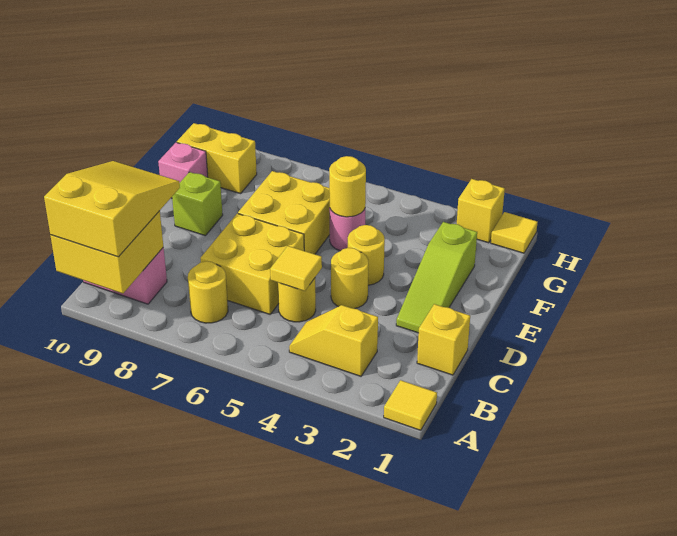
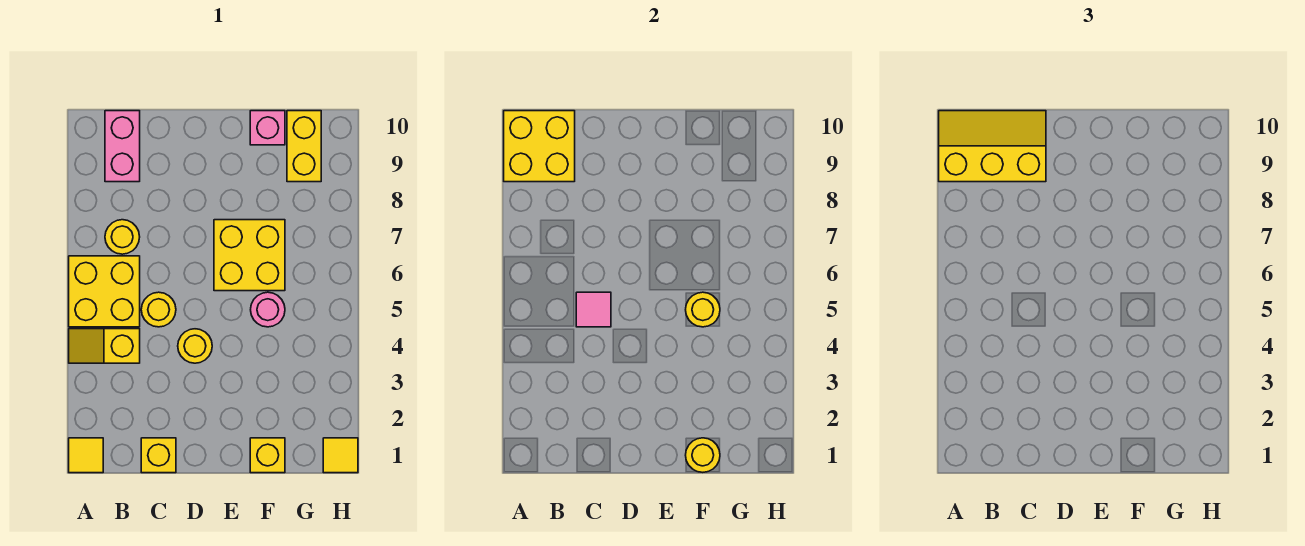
yellow 2x3 slope [44,161,180,257] -> yellow 2x3 slope turned to [939,111,1046,182]
yellow 1x2 slope [289,305,378,376] -> yellow 1x2 slope turned to [69,329,140,363]
yellow 1x1 tile [270,246,322,291] -> pink 1x1 tile [576,292,611,327]
yellow 2x2 brick [200,214,304,314] -> yellow 2x2 brick moved to [69,256,140,327]
lime 1x3 slope [396,222,477,333] -> none
yellow 1x1 round brick [348,225,385,285] -> yellow 1x1 round brick moved to [686,438,720,472]
lime 1x1 brick [172,172,223,236] -> none
yellow 1x1 brick [457,179,505,243] -> yellow 1x1 brick moved to [250,438,285,473]

